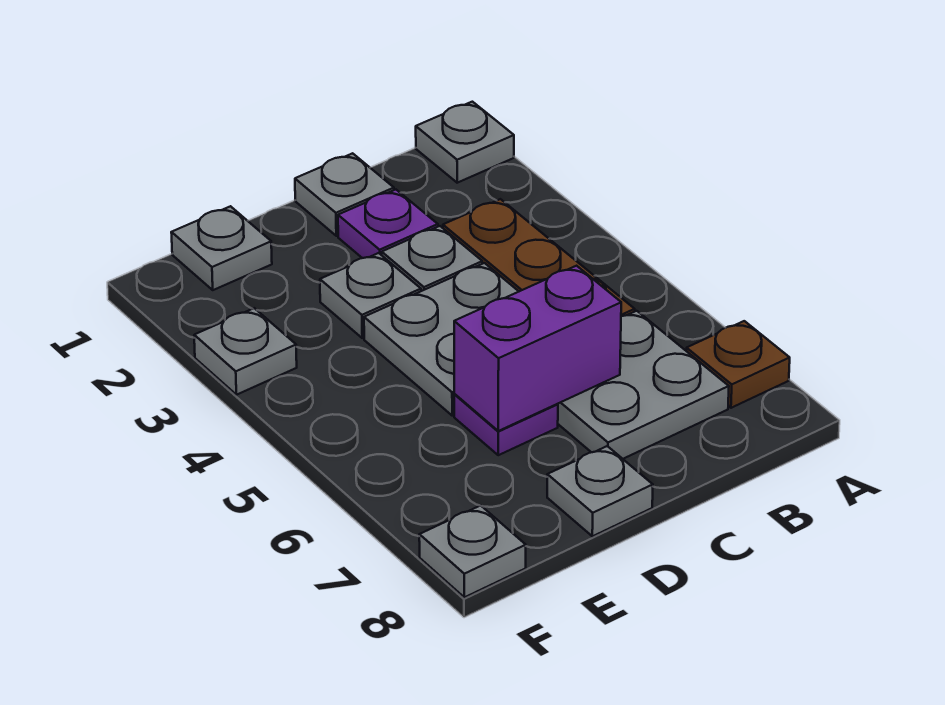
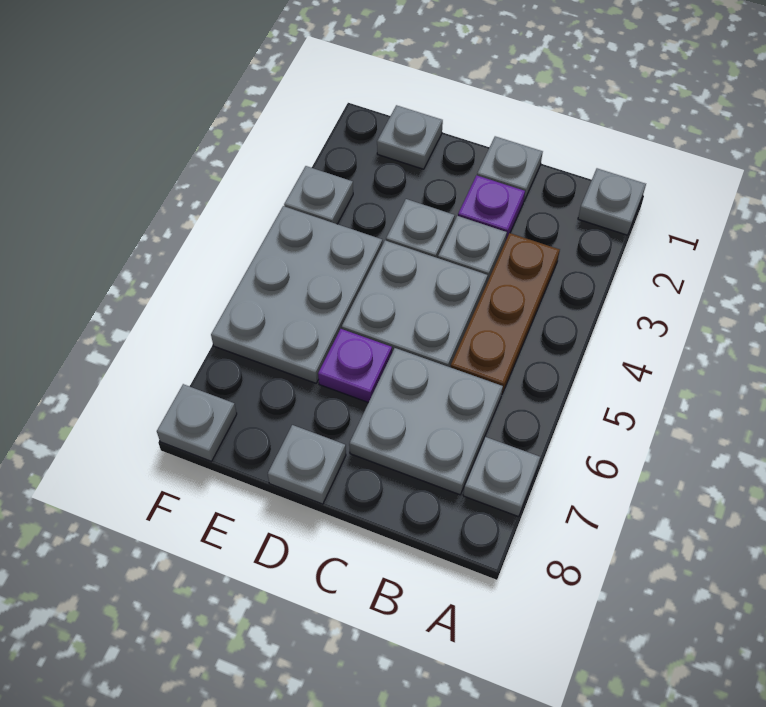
brown 1x1 plate [687,321,790,408] -> grey 1x1 plate [463,437,540,517]
purple 1x2 brick [454,266,621,431] -> none
none -> grey 2x3 plate [211,206,382,383]

